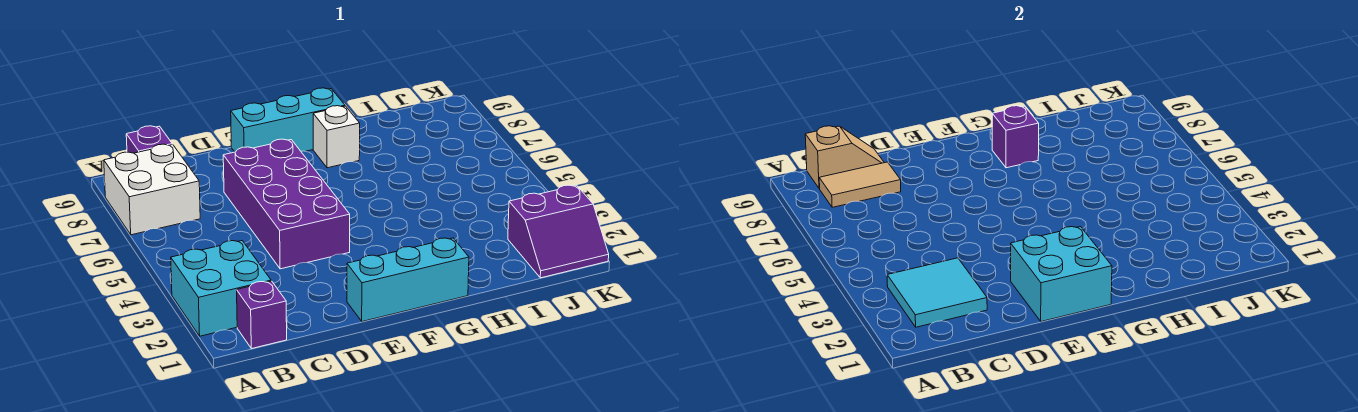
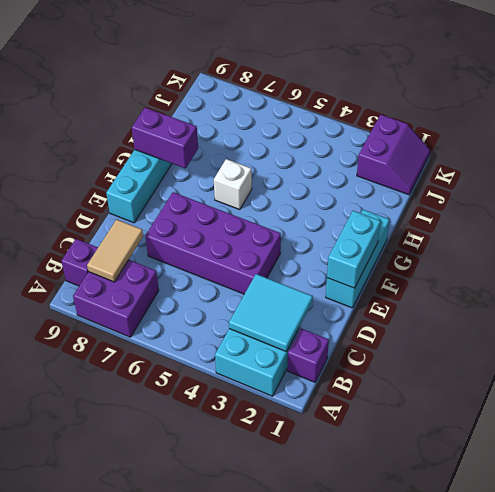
white 2x2 brick [104,144,200,235] -> purple 2x2 brick [73,260,159,337]
tan 1x2 slope [805,126,884,189] -> none
cyan 2x2 brick [1011,227,1112,322] -> cyan 1x2 brick [327,211,381,288]
white 1x1 brick [313,106,360,168] -> white 1x1 brick moved to [214,159,252,209]
purple 1x1 brick [992,106,1039,168] -> purple 1x2 brick [132,108,198,168]

